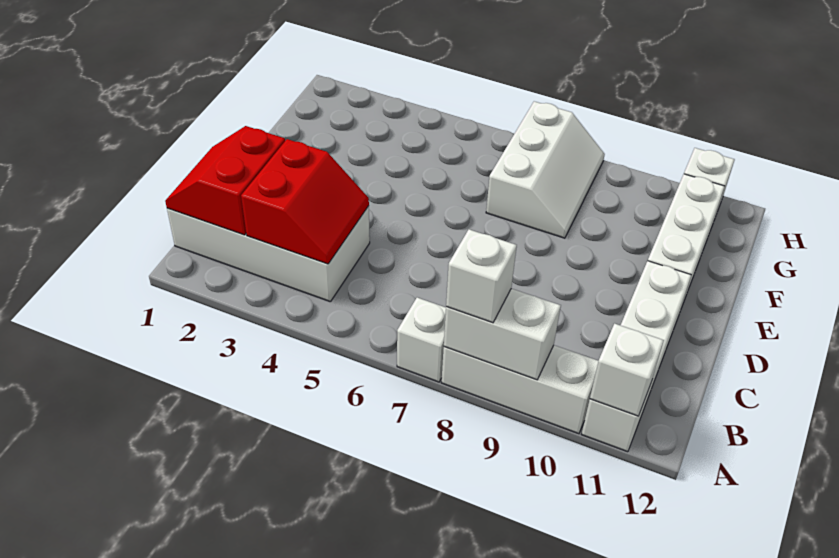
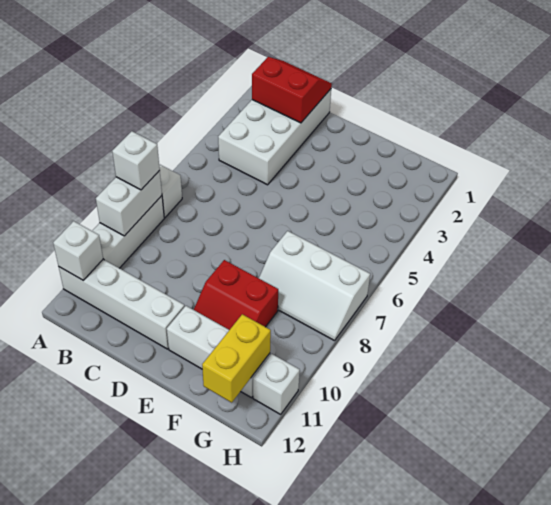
red 2x2 slope [241,139,369,264] -> red 2x2 slope moved to [194,260,278,330]
none -> yellow 1x2 brick [202,314,271,402]

